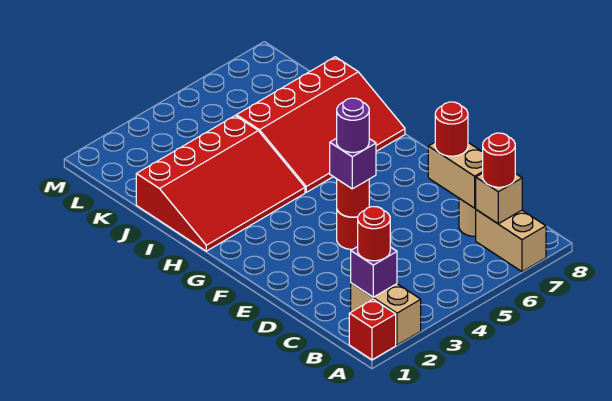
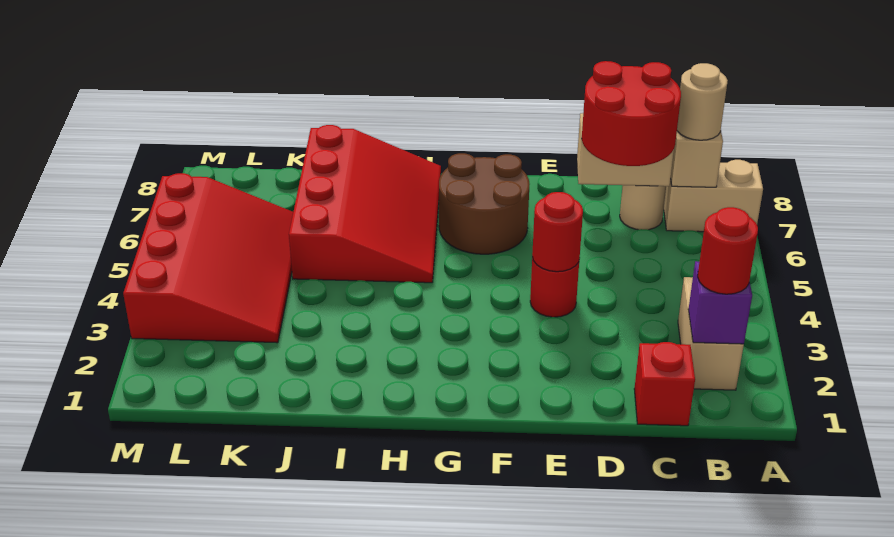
red 1x1 brick [349,299,396,360] -> red 1x1 brick moved to [634,342,695,426]
tan 1x2 brick [351,283,421,345] -> tan 1x2 brick turned to [678,277,744,390]
red 1x1 round brick [483,133,515,187] -> tan 1x1 round brick [677,63,728,140]
red 1x1 round brick [435,102,468,156] -> red 2x2 round brick [582,61,681,166]
purple 1x1 brick [330,138,376,189] -> none
purple 1x1 round brick [337,98,369,152] -> none
none -> brown 2x2 round brick [439,153,529,254]
red 3x4 slope [136,116,305,251] -> red 3x4 slope moved to [123,173,293,343]

